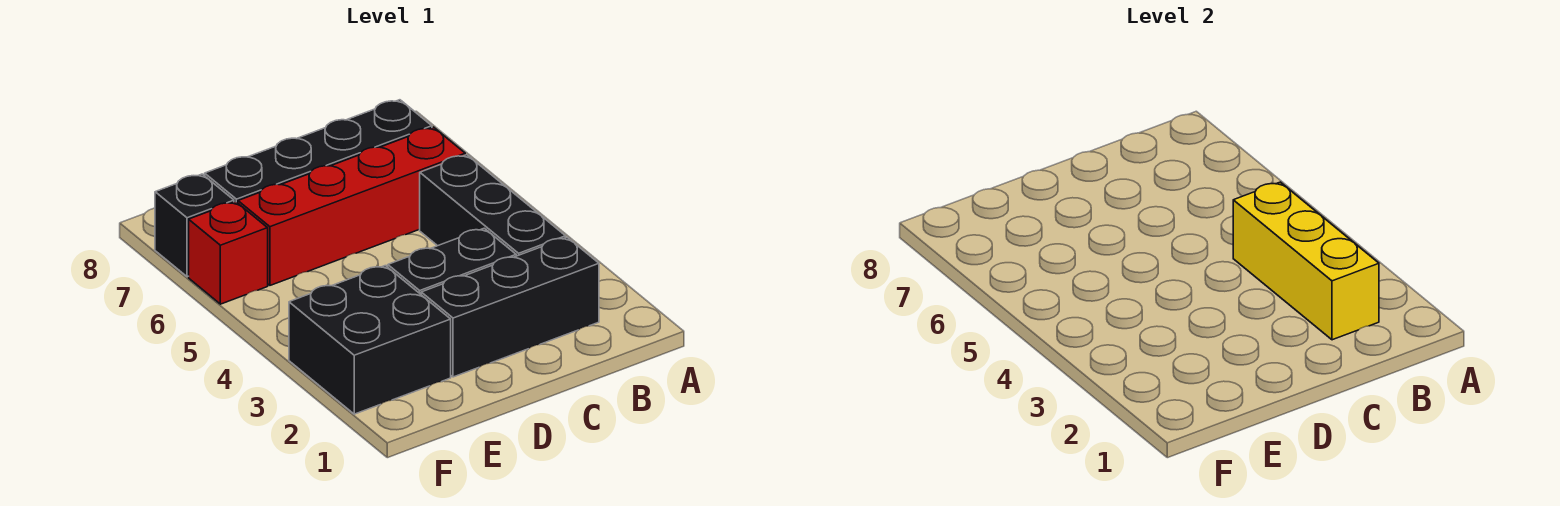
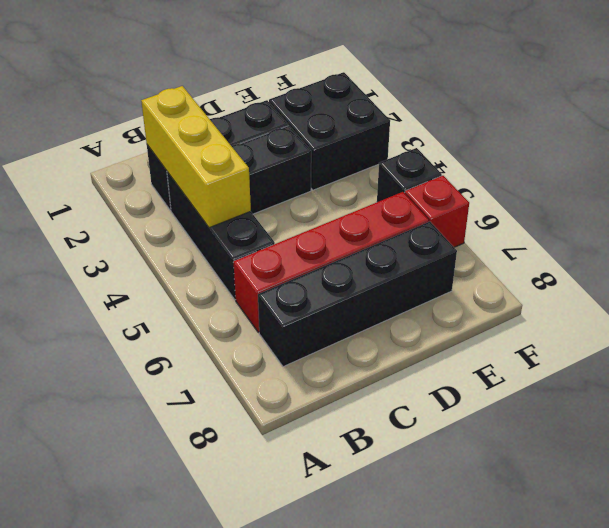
black 1x1 brick [155,174,234,277] -> black 1x1 brick moved to [377,148,442,202]

